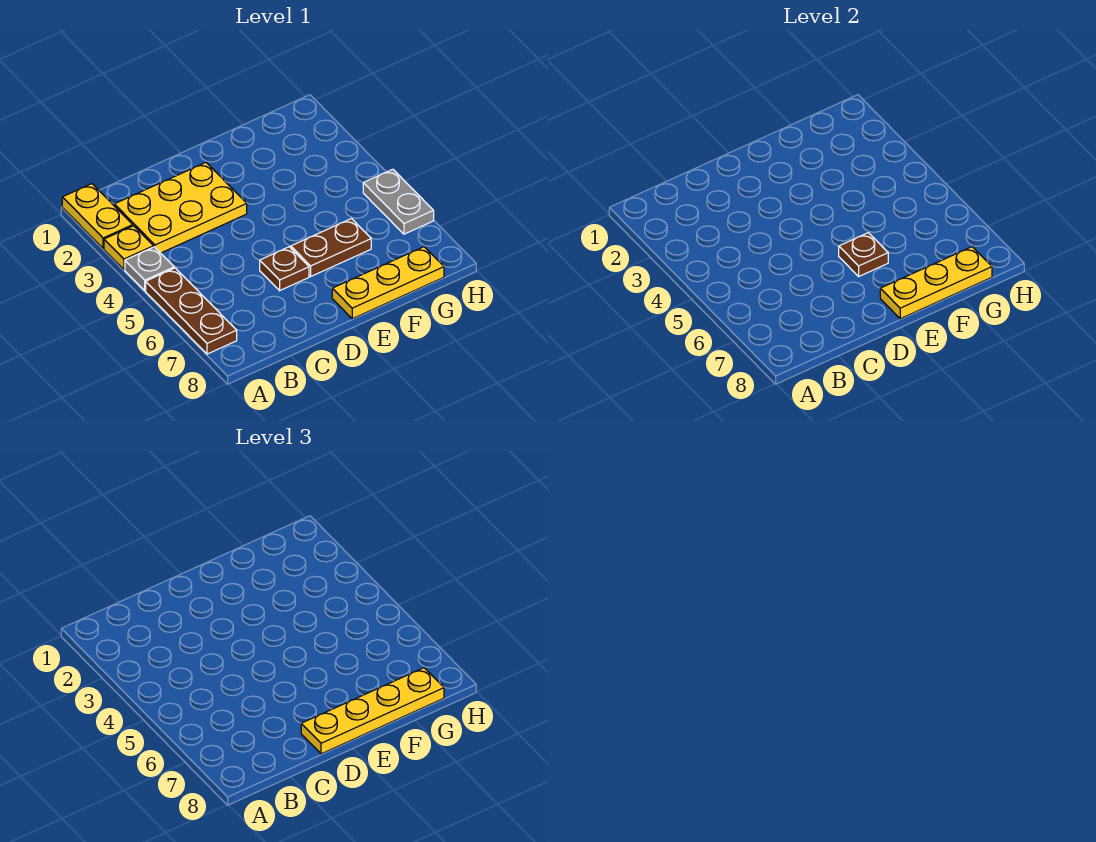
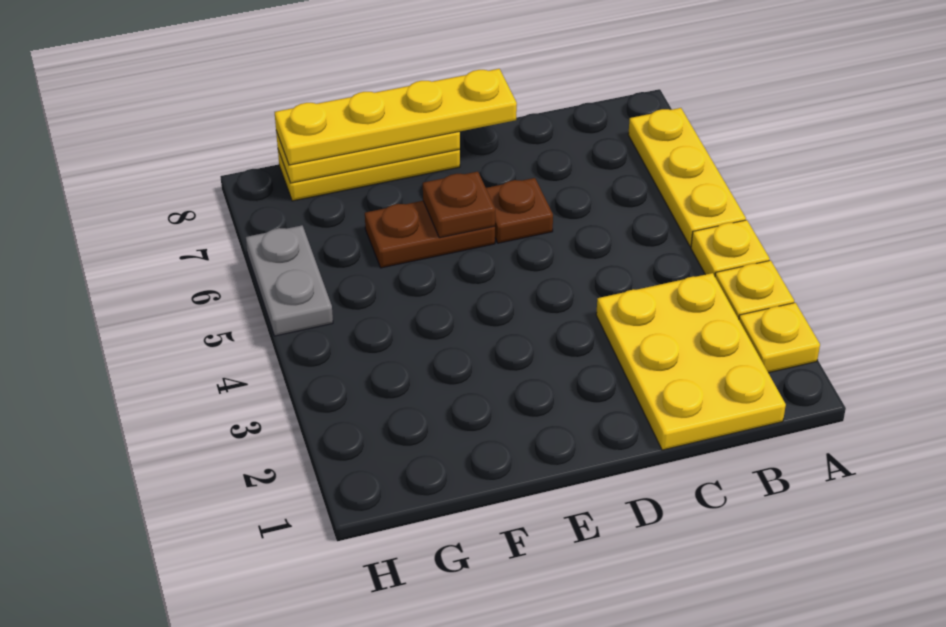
yellow 1x2 plate [62,184,133,249] -> yellow 1x1 plate [739,303,820,373]
grey 1x1 plate [125,247,174,291] -> yellow 1x1 plate [691,220,770,276]
brown 1x3 plate [146,268,237,354] -> yellow 1x3 plate [628,108,746,247]
yellow 2x3 plate [114,163,247,253] -> yellow 2x3 plate turned to [596,273,786,450]

